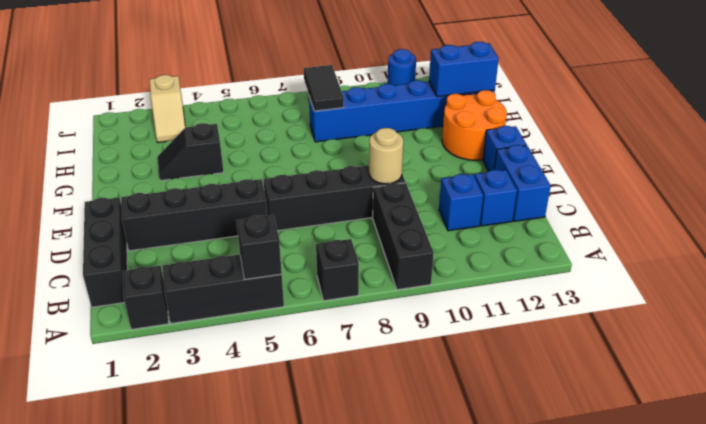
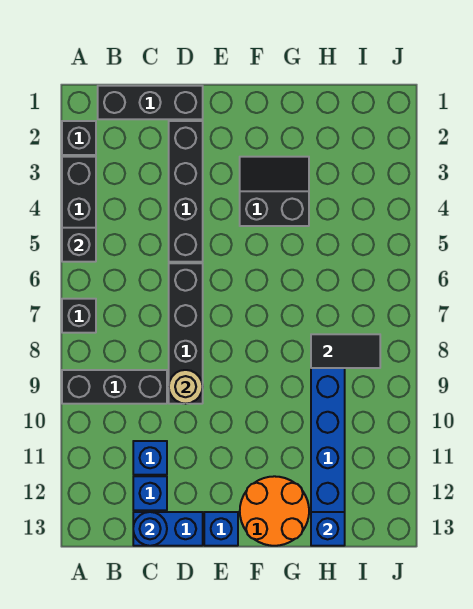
black 1x2 slope [158,123,224,181] -> black 2x2 slope [240,157,309,226]
blue 1x2 brick [429,42,499,97] -> blue 1x1 brick [311,512,345,546]
tan 1x2 slope [149,75,185,143] -> none
blue 1x1 round brick [388,49,416,85] -> blue 1x1 round brick moved to [133,512,167,546]

